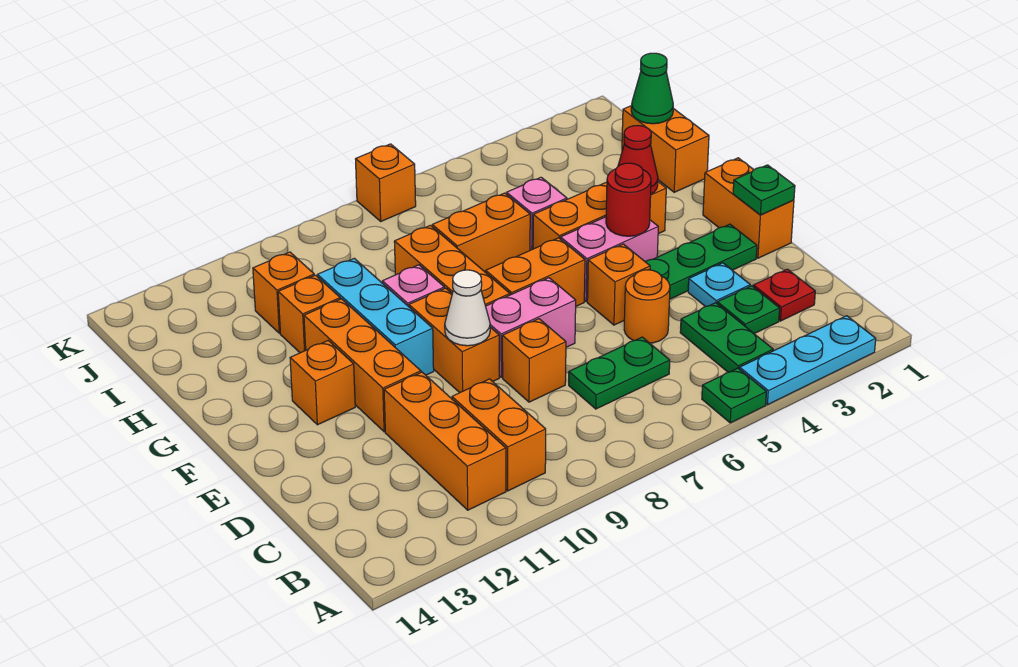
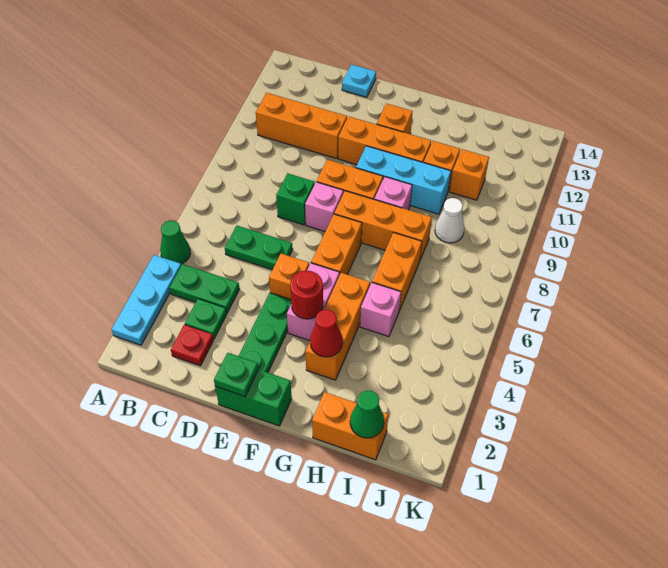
green 1x1 plate [702,368,766,423] -> green 1x1 cone [160,220,191,264]
orange 1x2 brick [452,379,546,491] -> none
green 1x2 plate [569,337,670,409] -> green 1x2 plate turned to [225,226,293,270]
cyan 1x1 plate [688,263,750,307] -> cyan 1x1 plate moved to [342,65,376,97]
orange 1x1 round brick [624,270,670,343] -> none
orange 1x1 brick [502,319,566,402] -> green 1x1 brick [276,173,315,225]
orange 1x2 brick [703,158,794,258] -> green 1x2 brick [215,369,292,426]
pink 1x2 brick [486,278,576,377] -> pink 1x1 brick [305,182,343,232]
white 1x1 cone [445,270,490,346] -> white 1x1 cone moved to [435,198,464,243]
orange 1x1 brick [356,144,416,221] -> none

